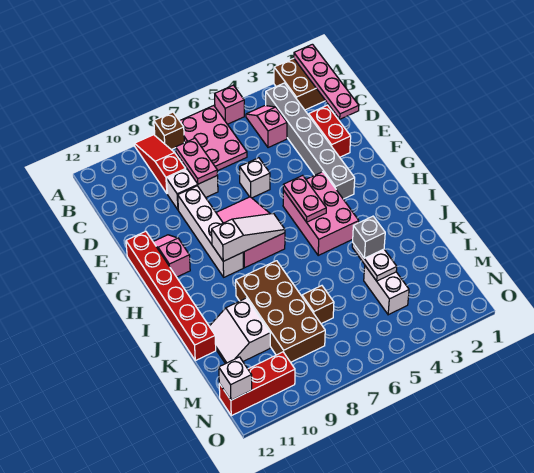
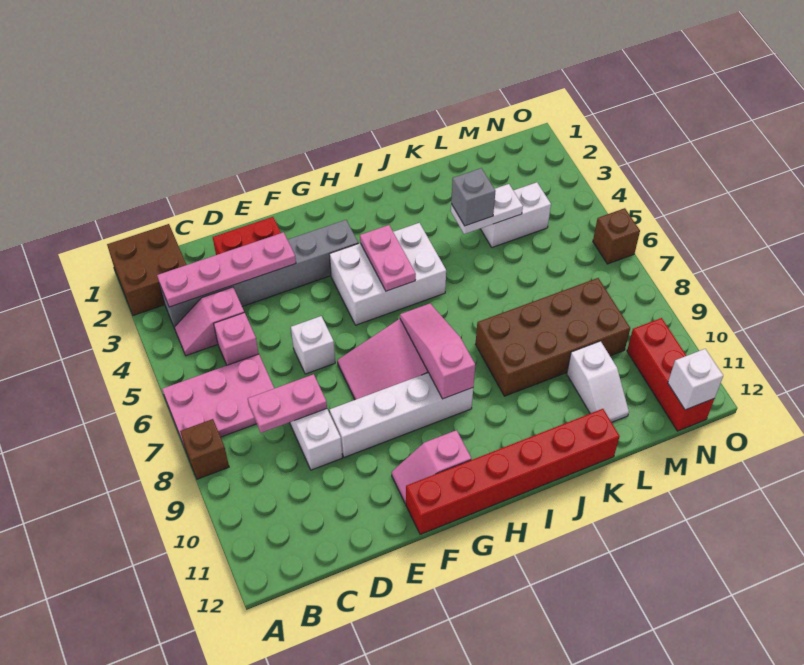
pink 1x4 plate [294,44,359,119] -> pink 1x4 plate moved to [157,232,296,307]
pink 1x1 brick [215,85,244,124] -> pink 1x1 brick moved to [214,313,259,365]
red 1x3 slope [135,135,186,193] -> none
pink 2x3 brick [283,172,359,255] -> white 2x3 brick [329,223,446,325]
pink 1x2 plate [283,175,326,222] -> pink 1x2 plate turned to [360,225,416,291]
white 1x3 slope [212,213,285,261] -> pink 1x3 slope [400,304,475,399]
white 2x2 slope [209,298,270,364] -> white 1x2 slope [567,341,629,422]
brown 1x1 brick [302,286,334,324] -> brown 1x1 brick moved to [593,208,640,264]

